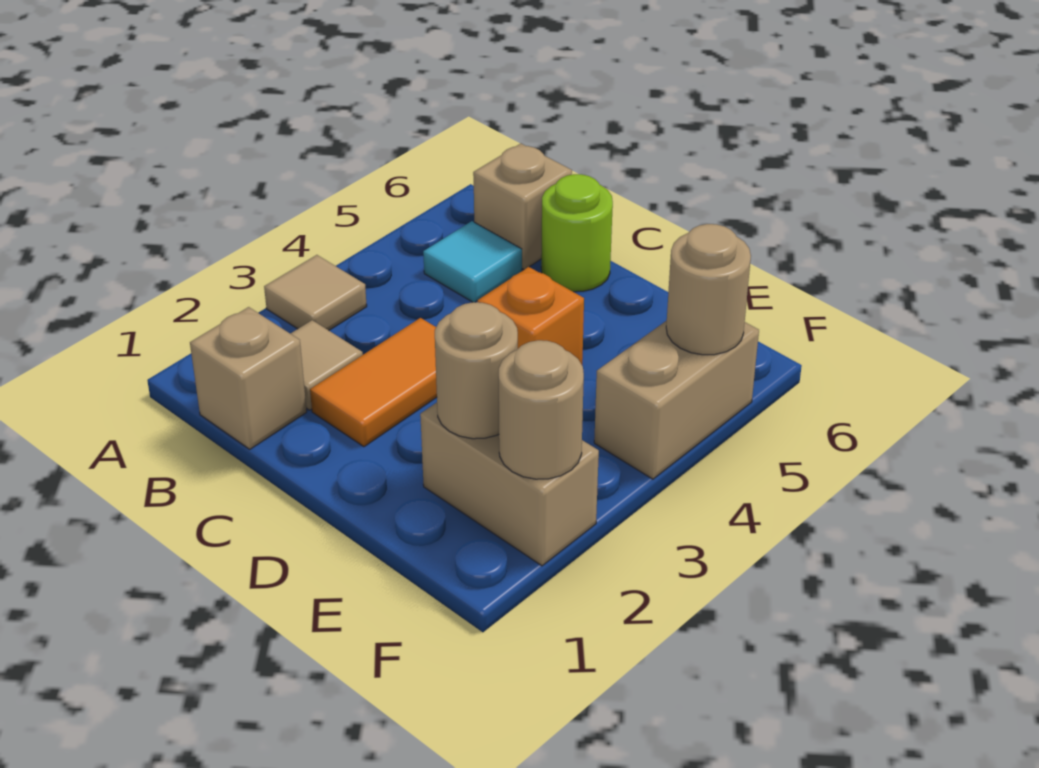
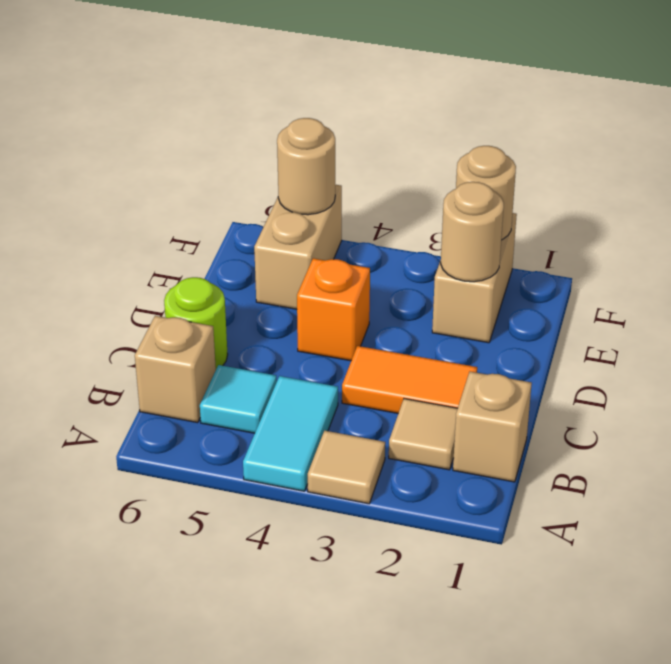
none -> cyan 1x2 tile [243,376,338,491]
tan 1x2 brick [594,321,759,479] -> tan 1x2 brick turned to [254,185,342,309]

